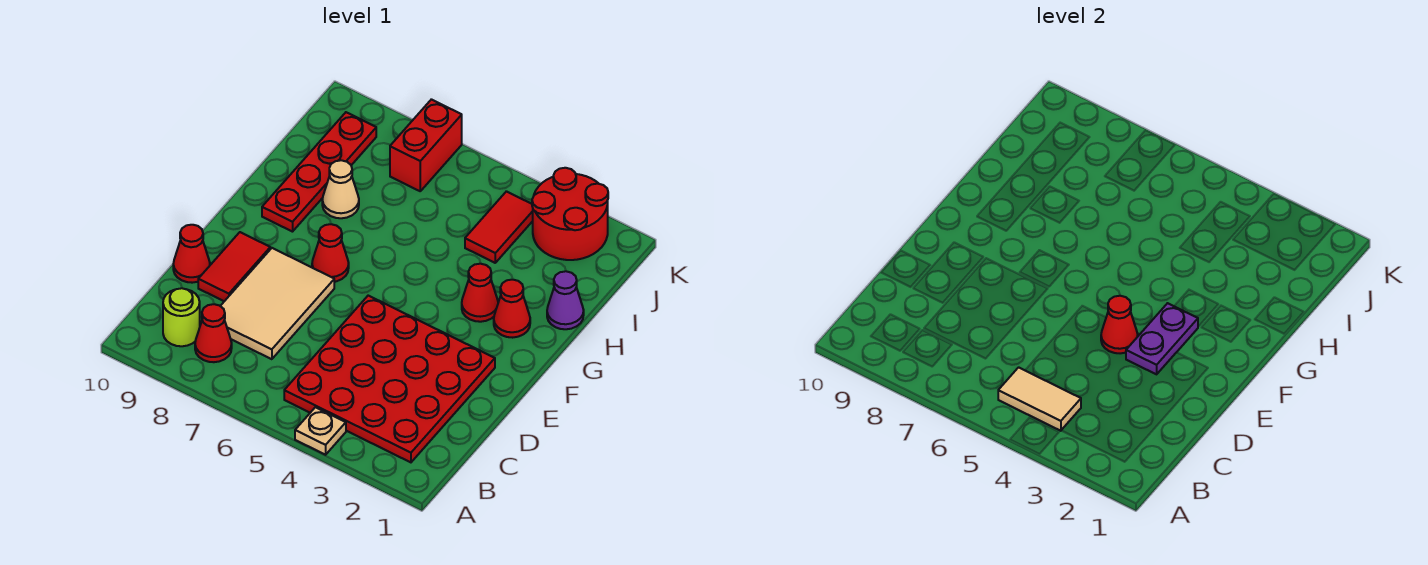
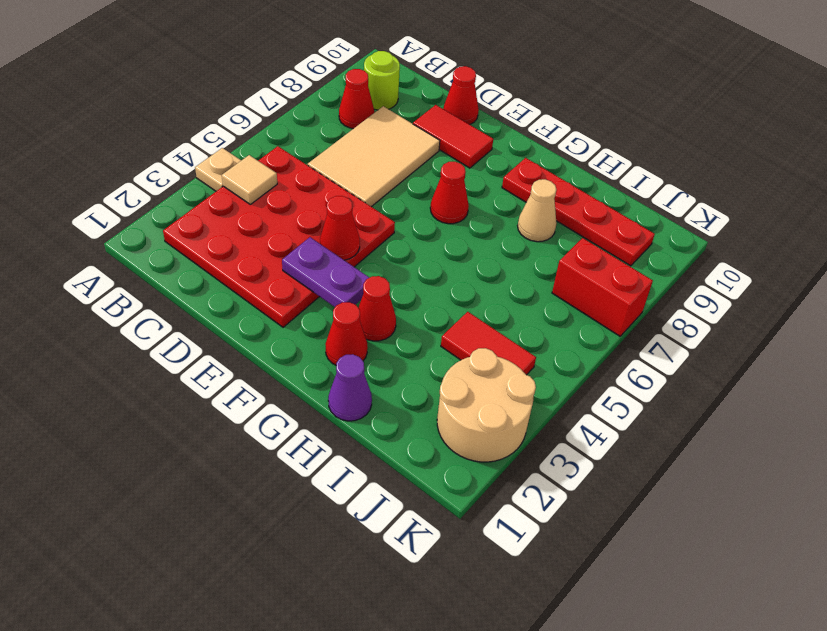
tan 1x2 tile [998,367,1081,431] -> tan 1x1 tile [222,155,277,204]
tan 2x3 tile [221,248,334,359] -> tan 2x3 tile turned to [308,106,440,207]
red 2x2 round brick [532,168,608,260] -> tan 2x2 round brick [437,348,536,462]

